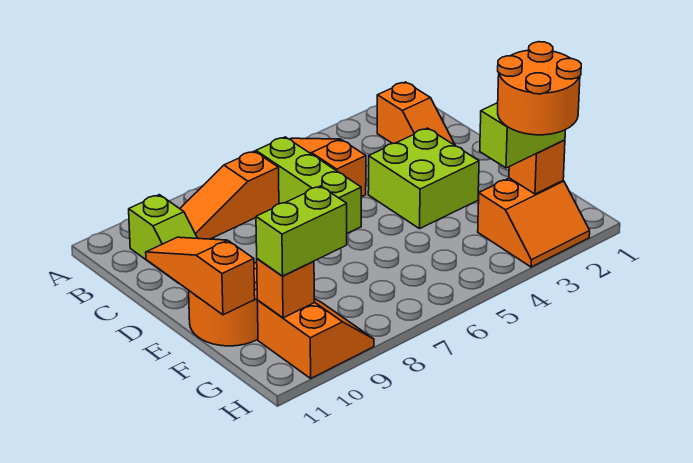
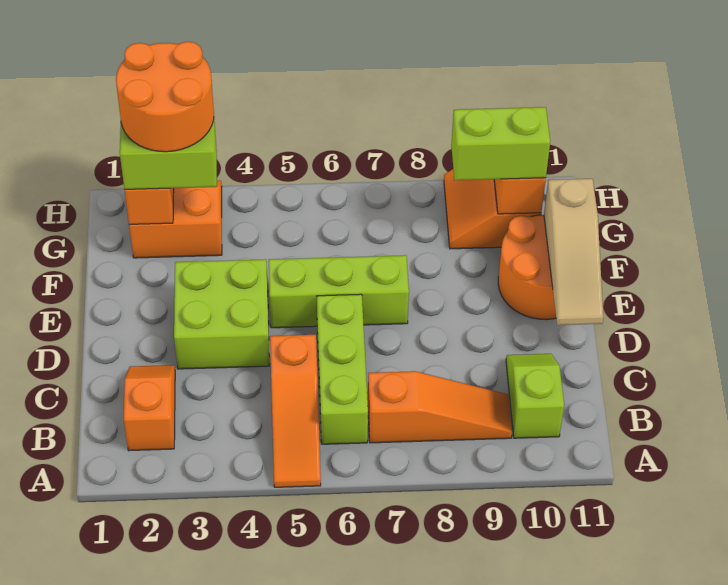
orange 1x3 slope [146,237,255,315] -> tan 1x3 slope [544,179,603,325]
none -> lime 1x3 brick [269,255,409,328]

